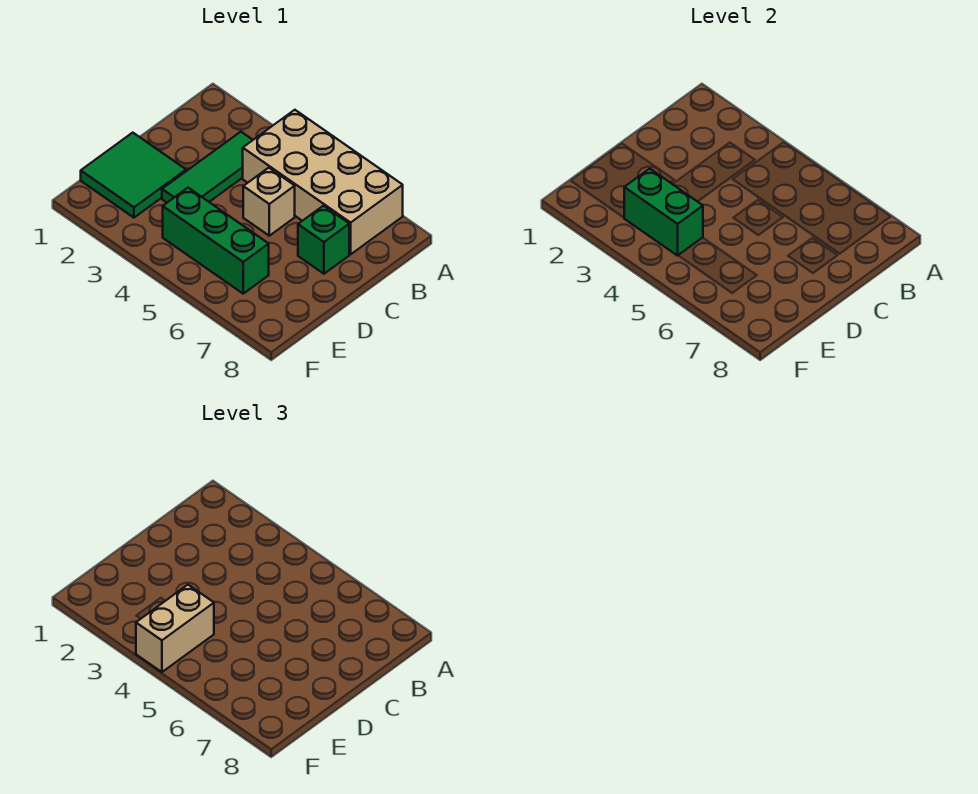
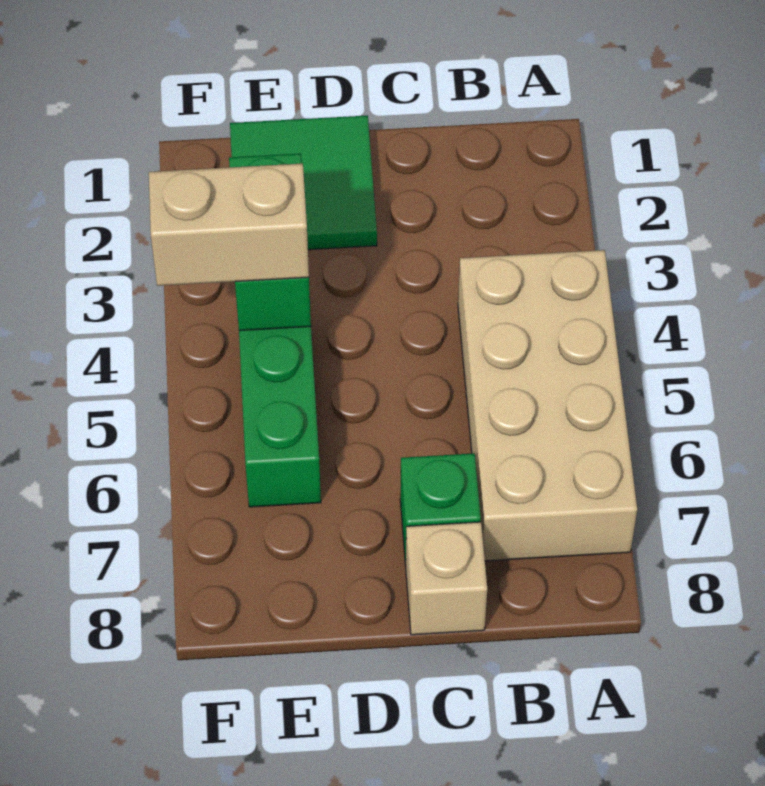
green 1x3 tile [162,132,252,202] -> none
tan 1x1 brick [243,168,295,236] -> tan 1x1 brick moved to [406,522,487,635]

